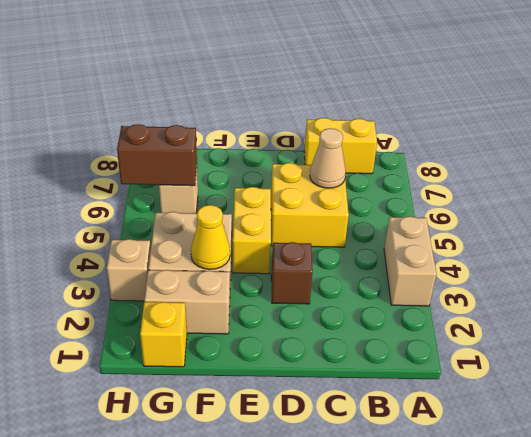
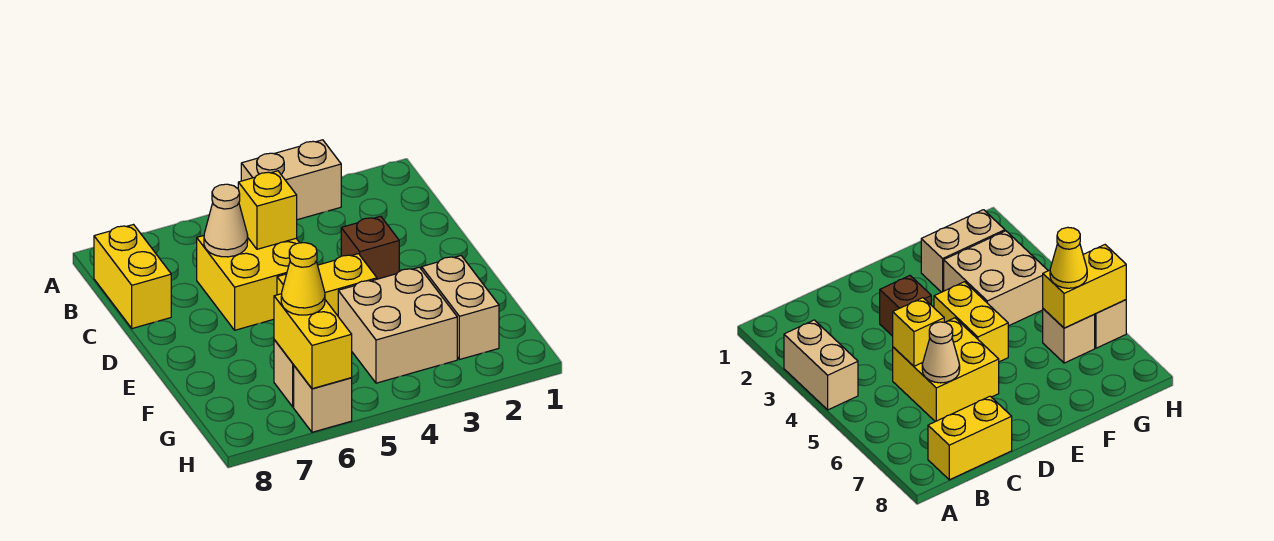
yellow 1x1 cone [191,205,230,269] -> yellow 1x1 cone moved to [281,243,325,315]
yellow 1x1 brick [140,302,187,367] -> yellow 1x1 brick moved to [238,171,297,249]
brown 1x2 brick [117,124,197,186] -> yellow 1x2 brick [274,294,352,389]
tan 1x1 brick [107,239,151,301] -> tan 1x1 brick moved to [294,366,352,432]

